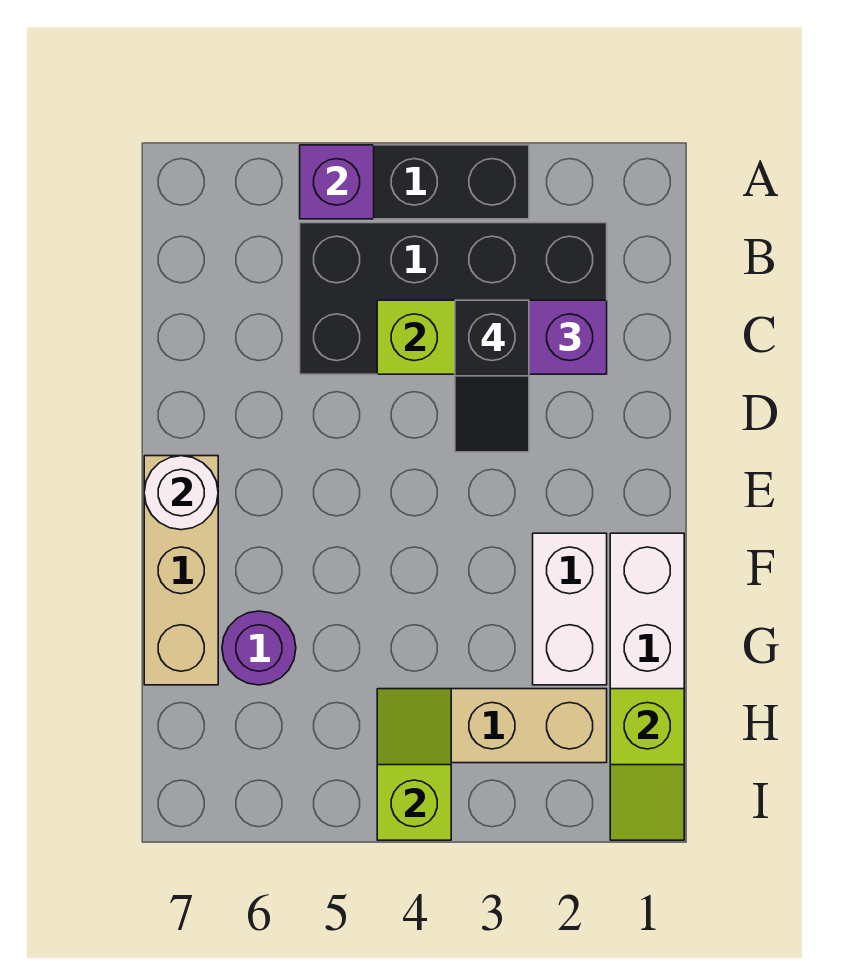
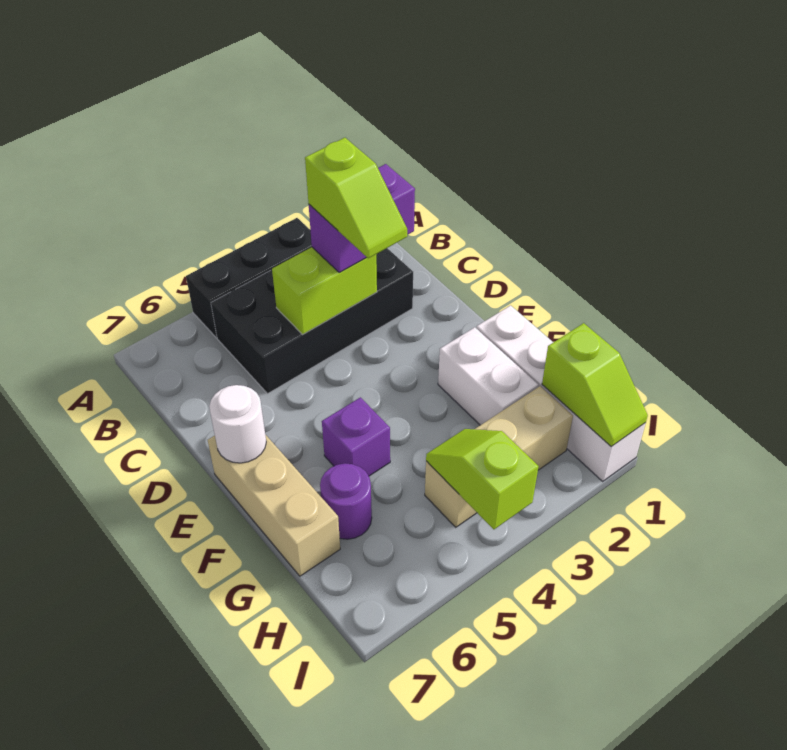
purple 1x1 brick [300,145,374,219] -> purple 1x1 brick moved to [322,397,390,476]
black 1x2 slope [455,300,529,452] -> lime 1x2 slope [305,138,407,258]

